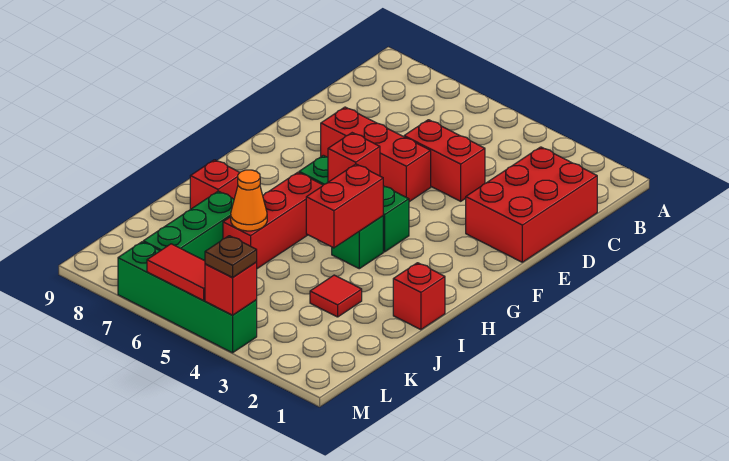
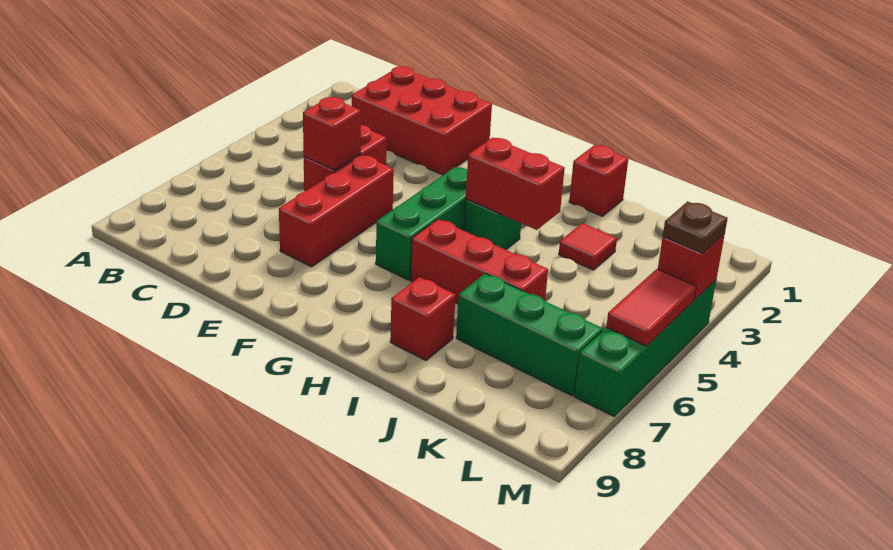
red 1x1 brick [328,133,380,182] -> red 1x1 brick moved to [303,97,361,170]
orange 1x1 cone [231,170,267,231] -> none

